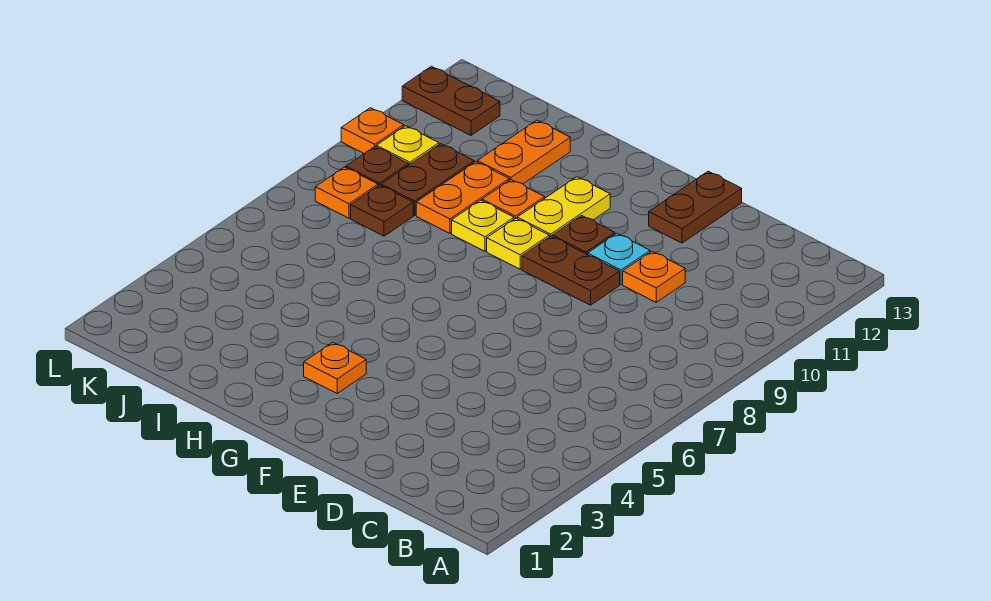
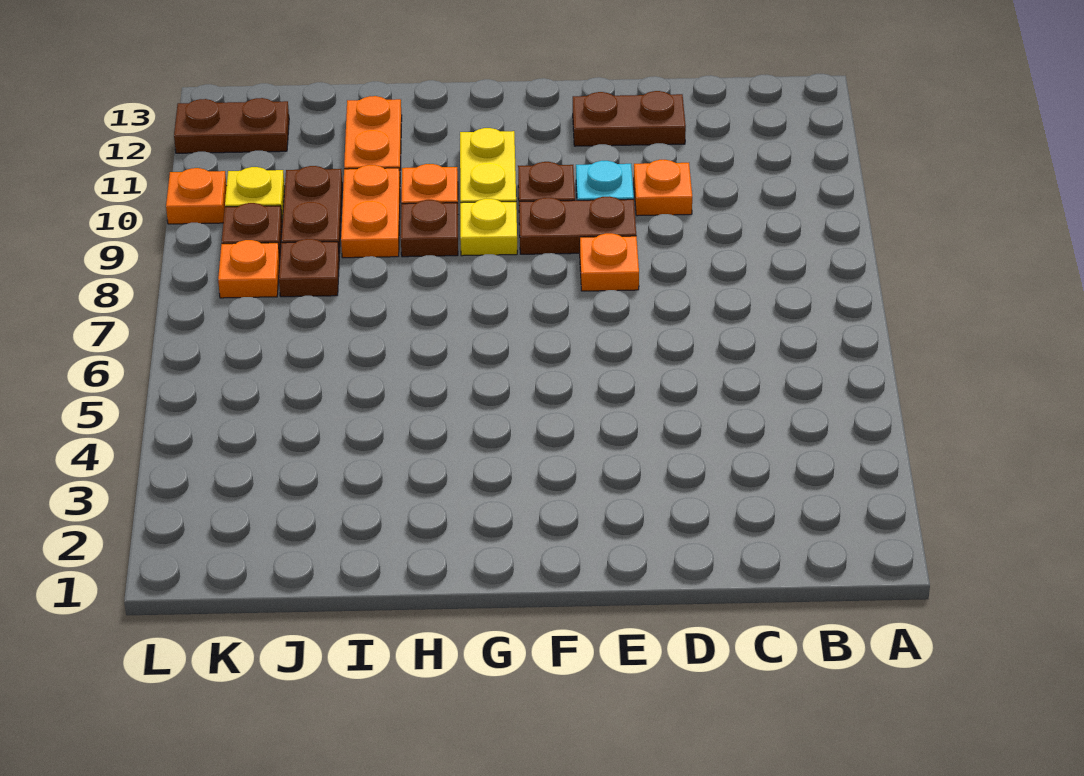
brown 1x2 plate [649,171,742,243] -> brown 1x2 plate turned to [573,91,686,146]
orange 1x1 plate [304,342,366,393] -> orange 1x1 plate moved to [580,233,639,291]
yellow 1x1 plate [452,200,514,251] -> brown 1x1 plate [401,200,458,257]

